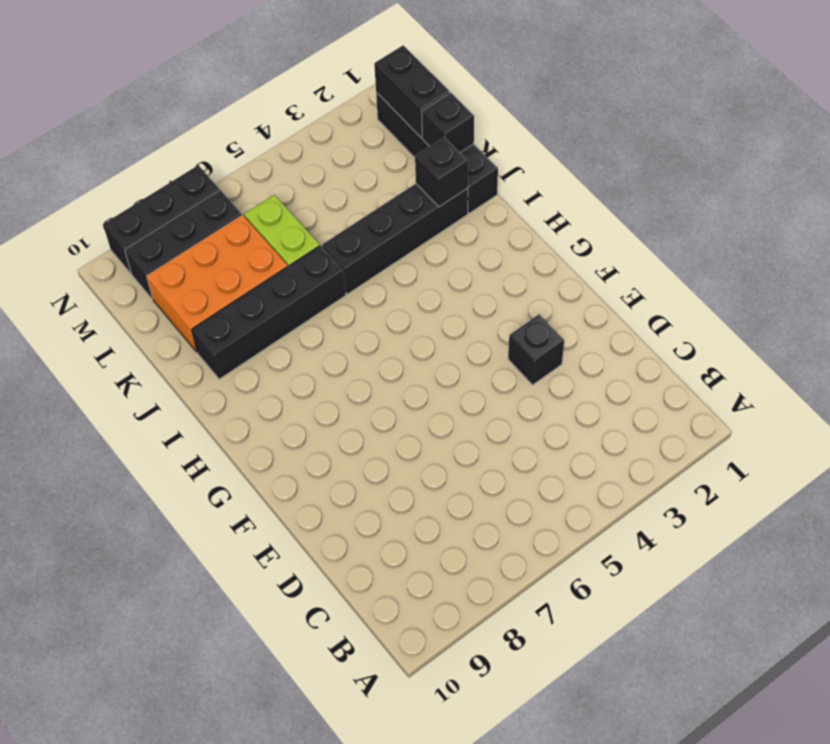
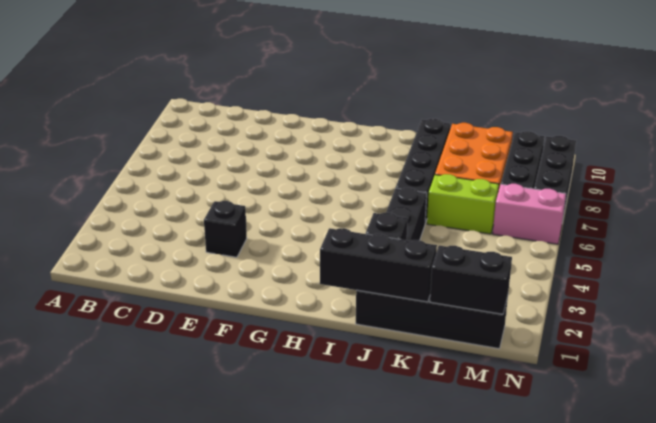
black 1x1 brick [422,93,474,152] -> black 1x3 brick [320,228,437,302]
none -> pink 1x2 brick [493,184,566,244]

